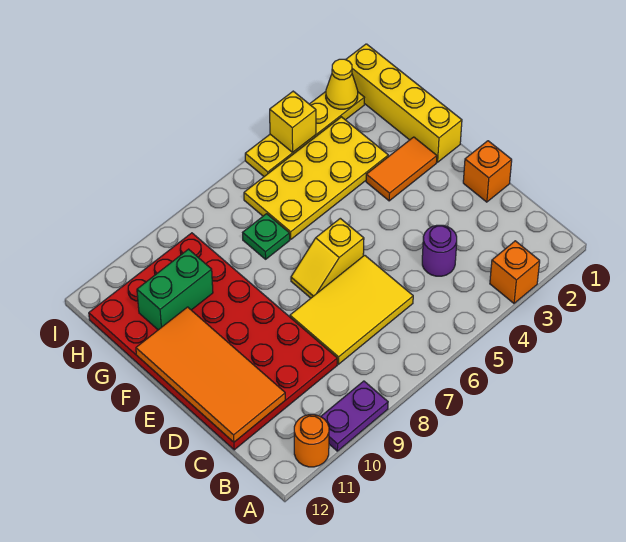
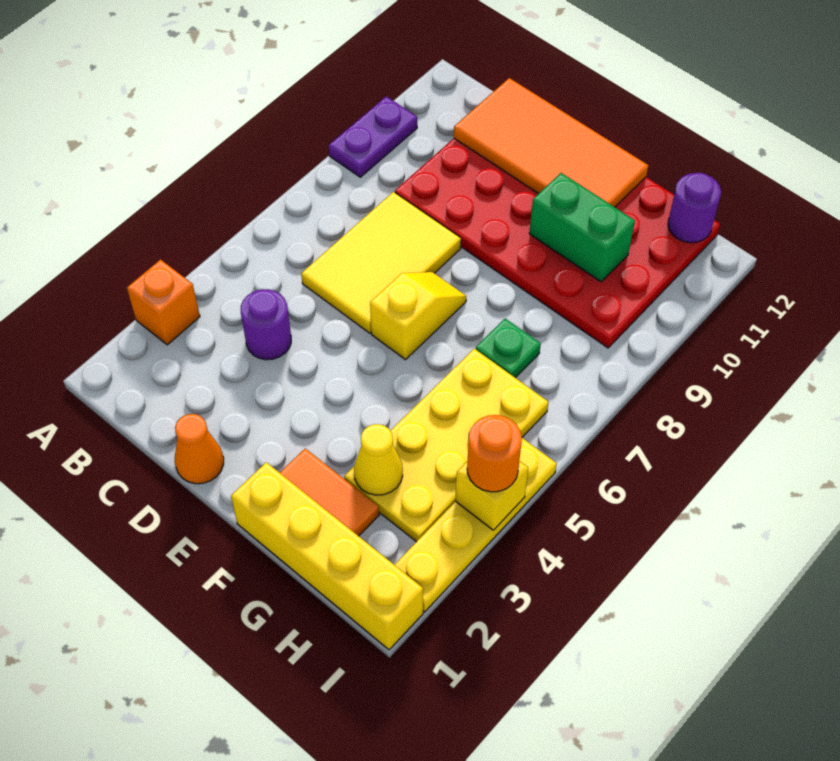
orange 1x1 round brick [294,415,329,467] -> orange 1x1 round brick moved to [467,415,522,492]
orange 1x1 brick [463,141,512,202] -> orange 1x1 cone [175,414,224,484]
orange 1x2 tile [366,137,437,201] -> orange 1x2 tile turned to [280,449,379,536]
green 1x2 brick [137,249,213,330] -> green 1x2 brick turned to [529,173,635,282]
none -> purple 1x1 round brick [668,173,721,243]
yellow 1x1 cone [326,59,358,109] -> yellow 1x1 cone moved to [354,424,403,495]

